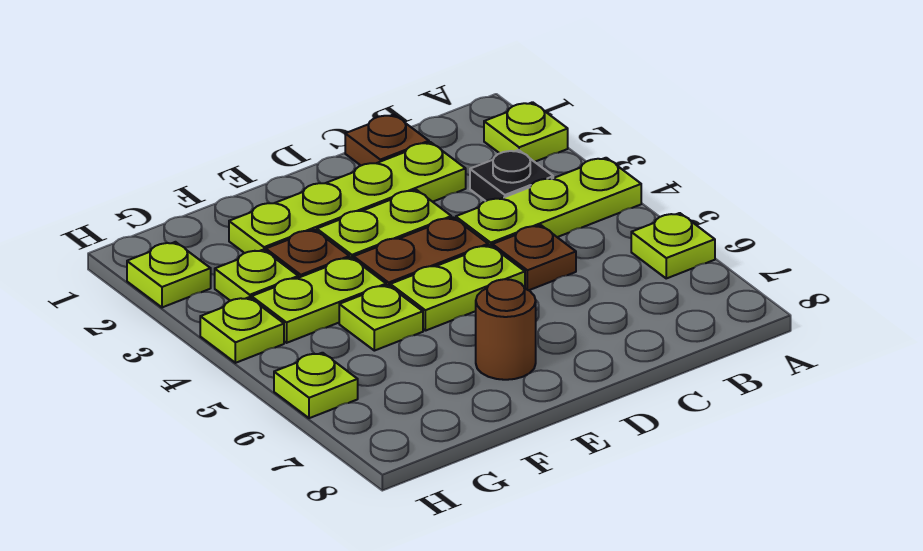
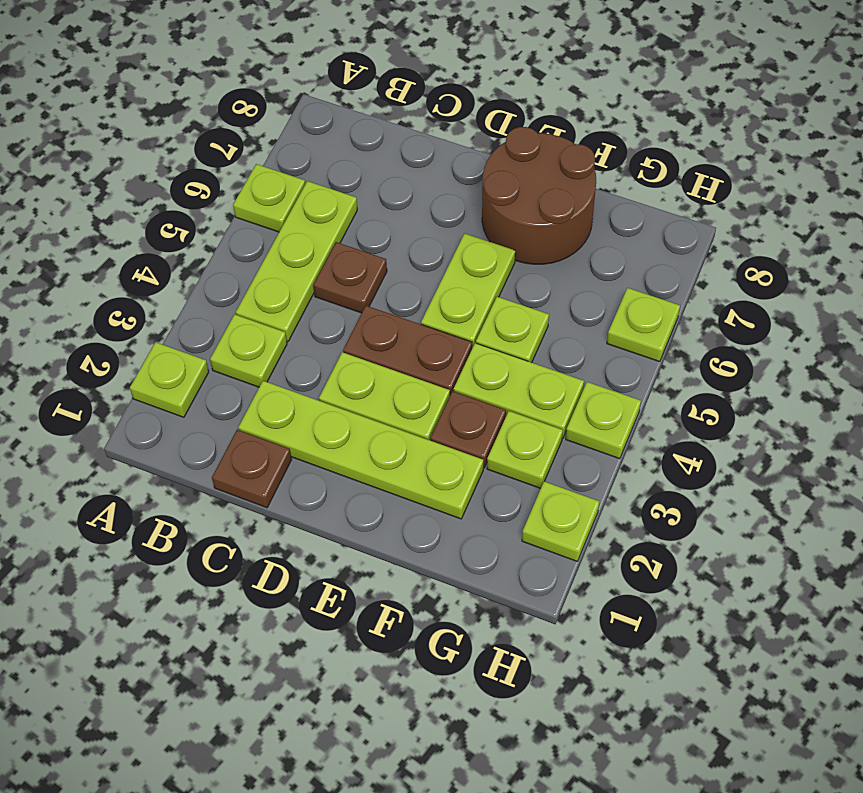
lime 1x3 plate [456,158,641,246] -> lime 1x3 plate turned to [236,181,357,342]
black 1x1 plate [470,150,553,201] -> lime 1x1 plate [210,314,287,387]
lime 1x2 plate [390,245,525,331] -> lime 1x2 plate turned to [421,234,515,348]
brown 1x1 round brick [476,279,536,380] -> brown 2x2 round brick [482,127,596,264]

